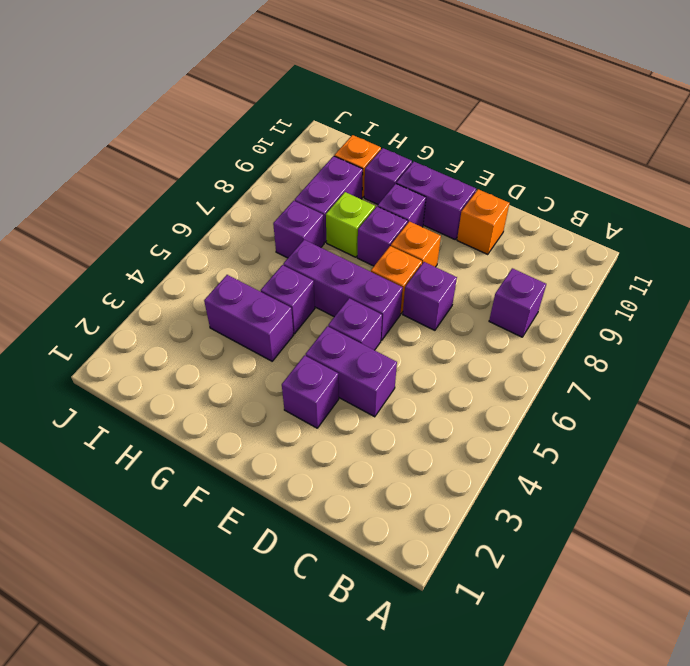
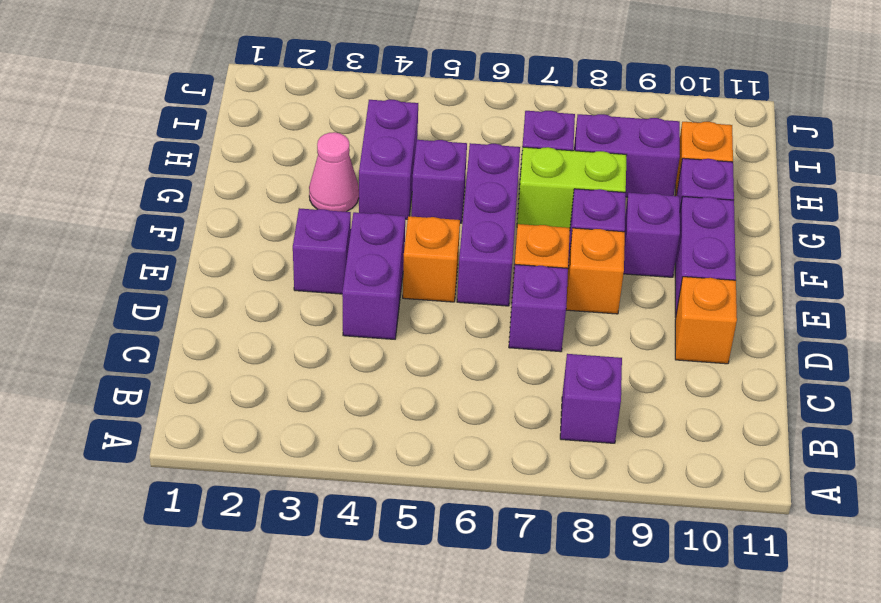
purple 1x1 brick [328,298,382,350] -> orange 1x1 brick [403,216,460,302]
none -> pink 1x1 cone [309,132,359,212]
lime 1x1 brick [326,192,375,257] -> lime 1x2 brick [517,147,627,228]

